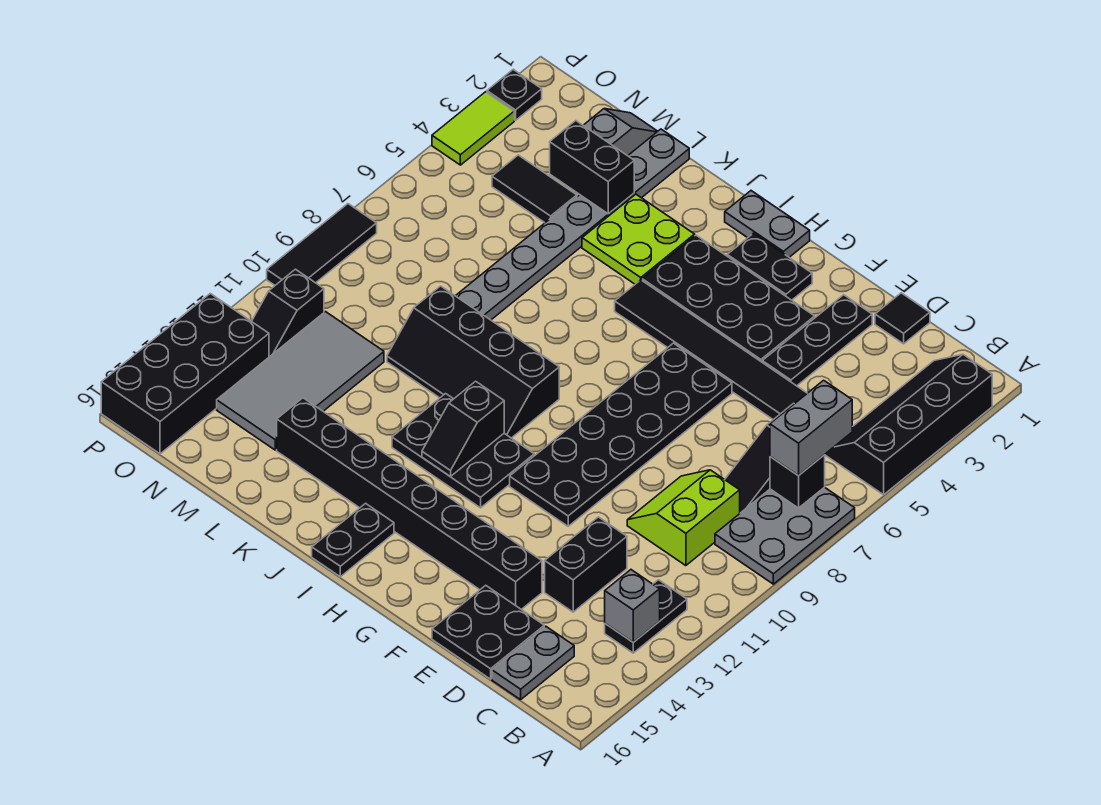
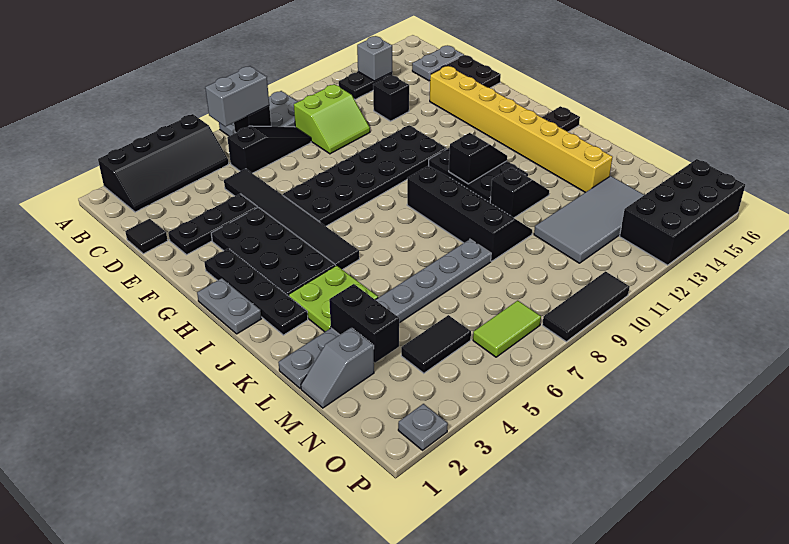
black 1x2 brick [545,517,627,612] -> black 1x1 brick [373,75,409,121]
black 1x8 brick [277,398,542,609] -> yellow 1x8 brick [430,66,613,192]
black 1x2 plate [727,233,812,300] -> black 1x4 plate [204,248,308,335]
black 1x2 tile [492,155,577,223] -> black 1x2 tile turned to [401,315,471,373]
black 1x2 slope [252,269,324,357] -> black 1x2 slope moved to [490,168,549,218]
black 1x1 plate [487,69,542,120] -> grey 1x1 plate [398,404,448,450]
lime 1x2 tile [432,92,514,165] -> lime 1x2 tile moved to [473,301,541,357]

